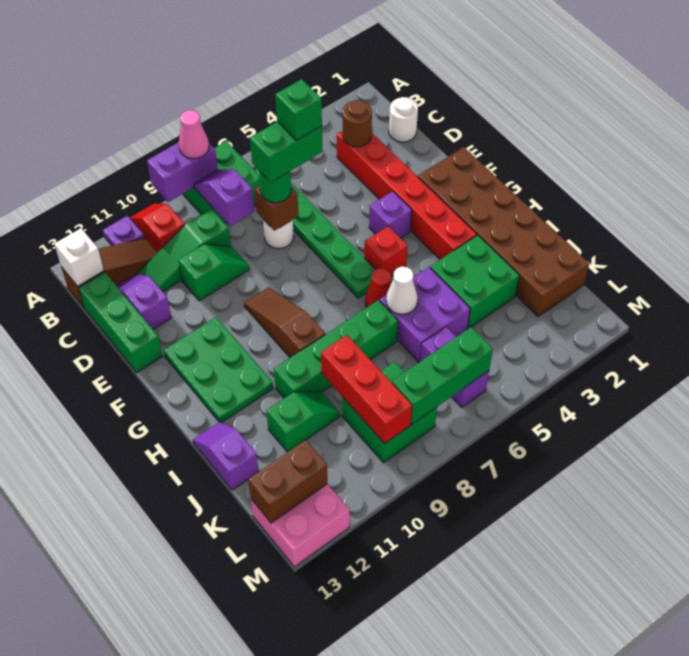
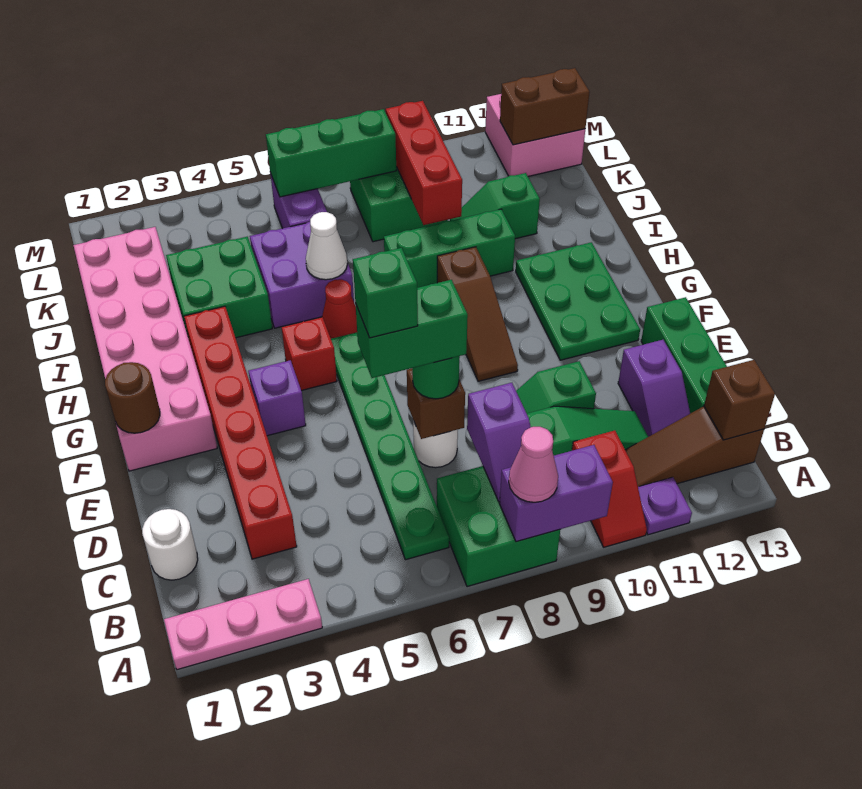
none -> pink 1x3 plate [164,579,322,670]
white 1x1 brick [55,228,104,286] -> brown 1x1 brick [704,360,775,440]
brown 1x1 round brick [343,100,372,147] -> brown 1x1 round brick moved to [105,362,160,433]
brown 2x6 brick [418,147,589,317] -> pink 2x6 brick [73,227,217,471]
green 1x4 brick [274,300,398,398] -> green 1x3 brick [384,209,515,288]
purple 1x2 slope [193,422,259,490] -> none

